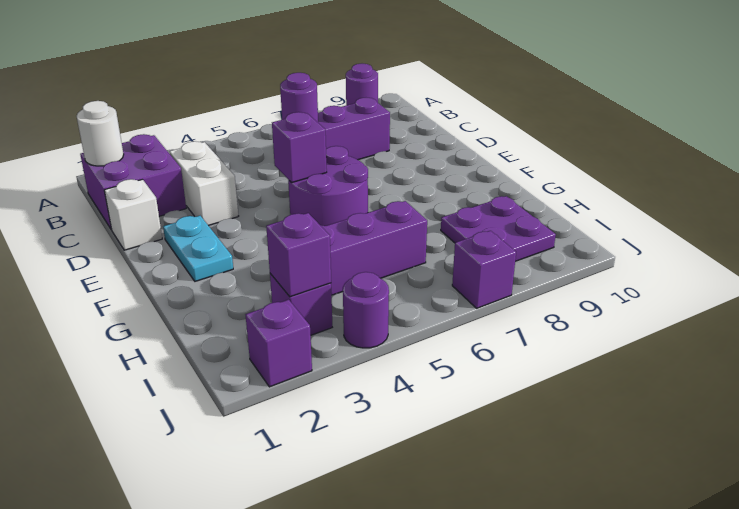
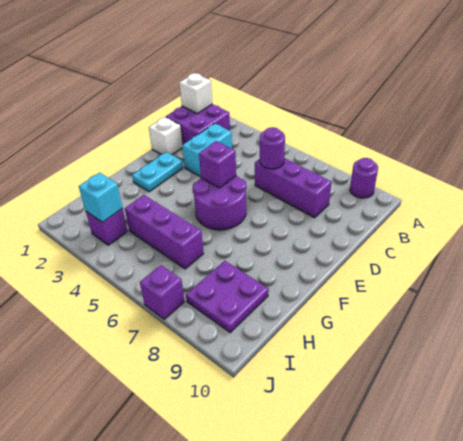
white 1x1 round brick [77,101,124,166] -> white 1x1 brick [179,73,212,113]
white 1x2 brick [169,141,238,226] -> cyan 1x2 brick [182,123,232,177]
purple 1x1 brick [266,213,331,297] -> cyan 1x1 brick [79,173,122,222]
purple 1x1 brick [245,300,312,387] -> none
purple 1x1 round brick [343,272,389,348] -> none

